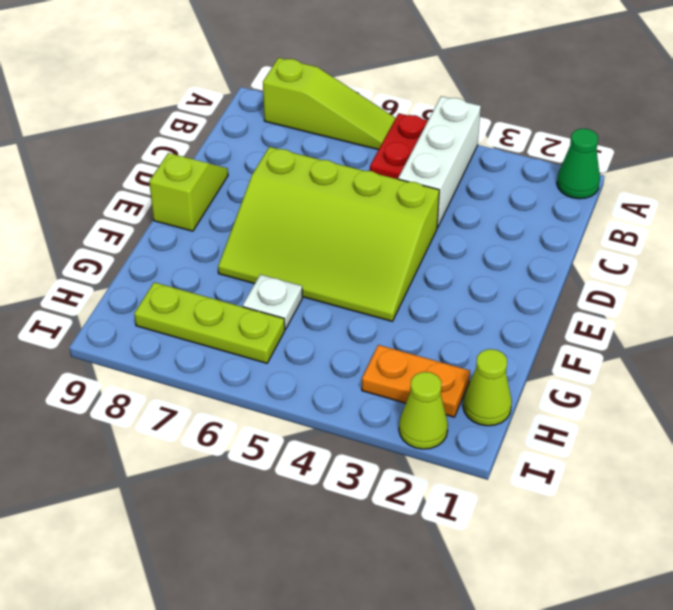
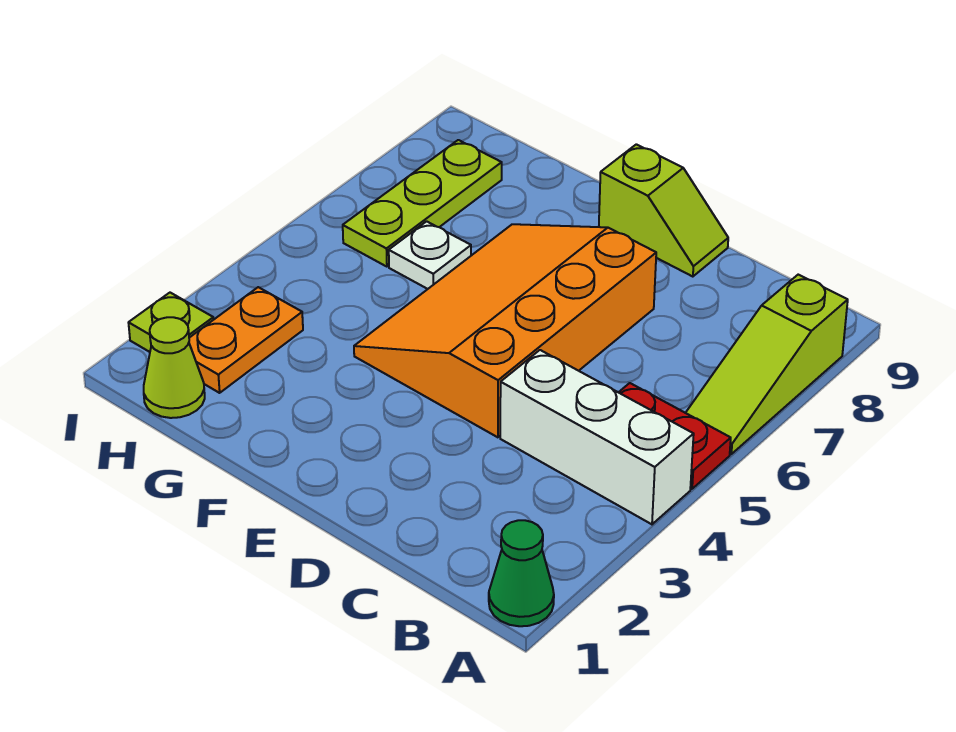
lime 3x4 slope [218,147,439,321] -> orange 3x4 slope [354,224,656,437]
lime 1x1 cone [399,372,448,449] -> lime 1x1 plate [128,293,214,352]

